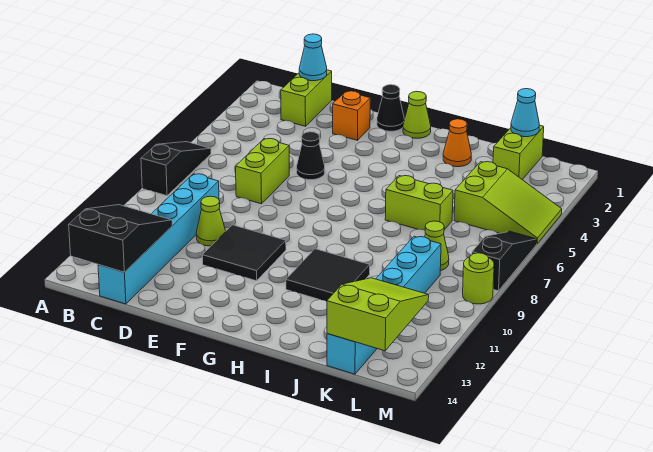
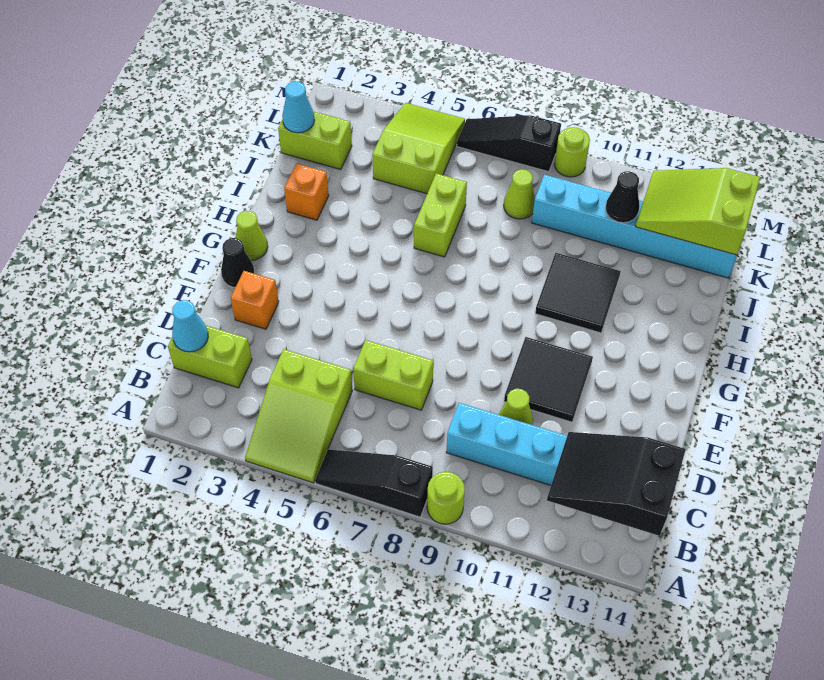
none -> lime 2x3 slope [245,349,353,483]
none -> lime 1x1 round brick [427,472,465,524]
black 1x1 cone [297,132,325,180] -> black 1x1 cone moved to [605,171,639,223]
orange 1x1 cone [443,119,471,167] -> orange 1x1 brick [284,163,329,220]

